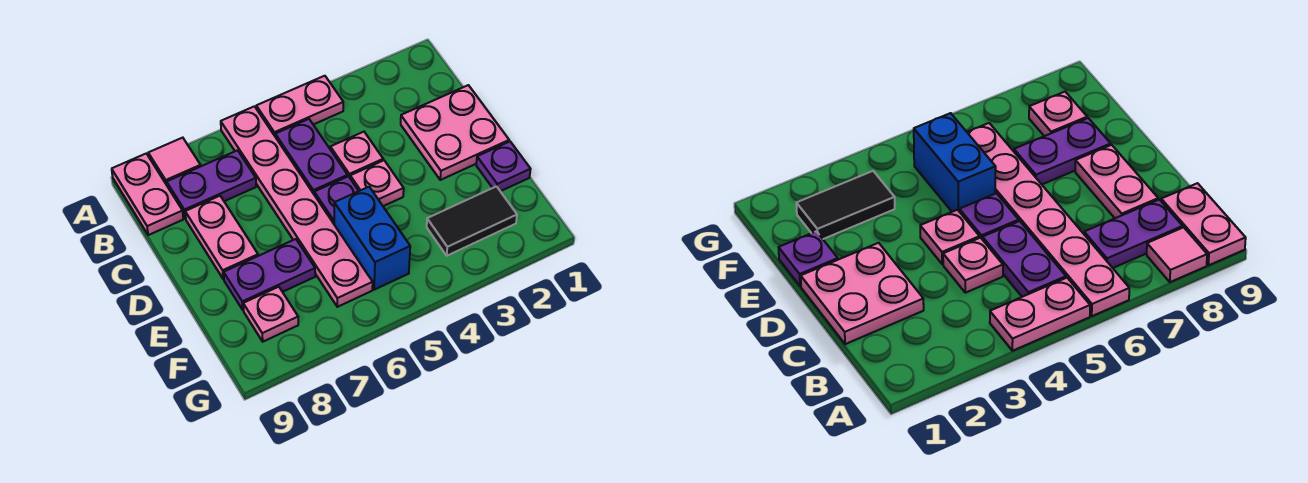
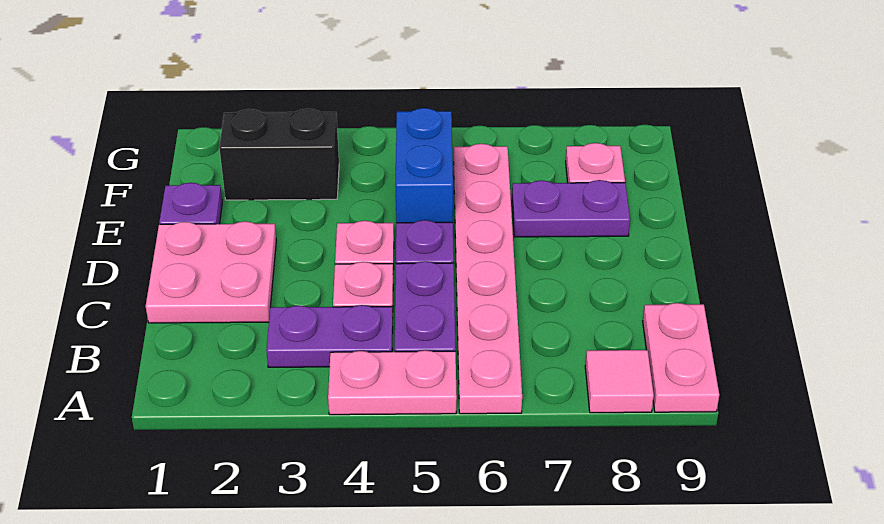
purple 1x2 plate [167,150,256,219] -> purple 1x2 plate moved to [266,305,393,367]
pink 1x2 plate [185,196,258,279] -> none
black 1x2 tile [427,186,517,256] -> black 1x2 brick [219,109,339,200]

